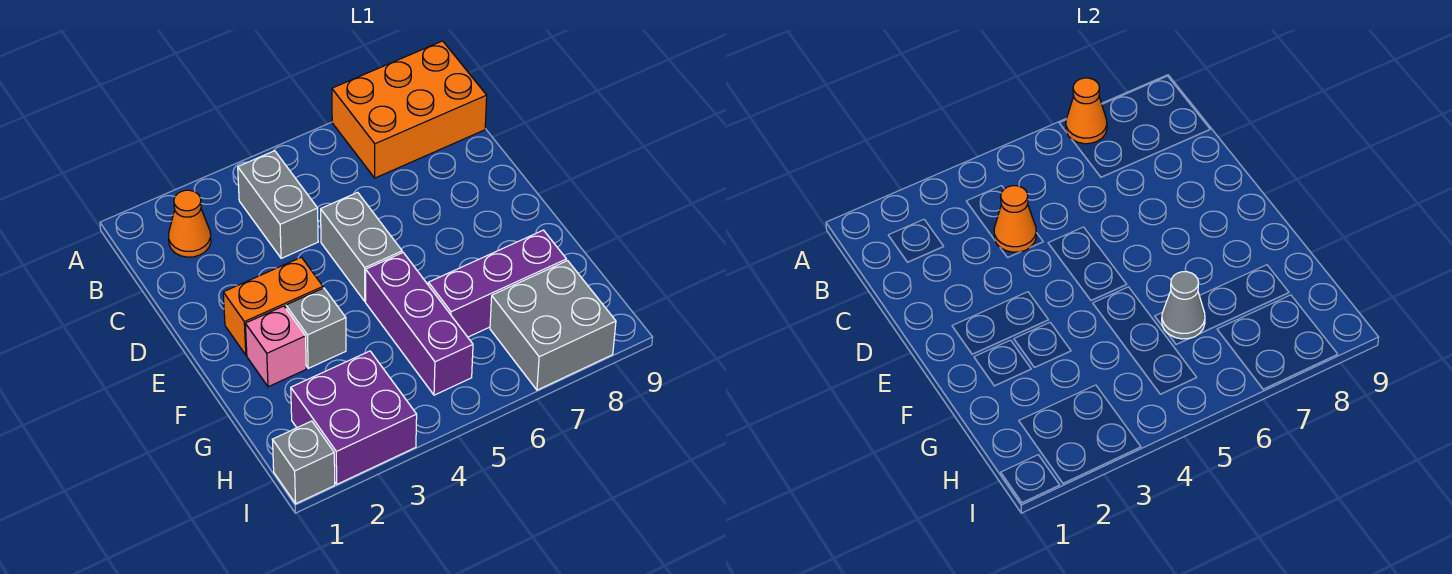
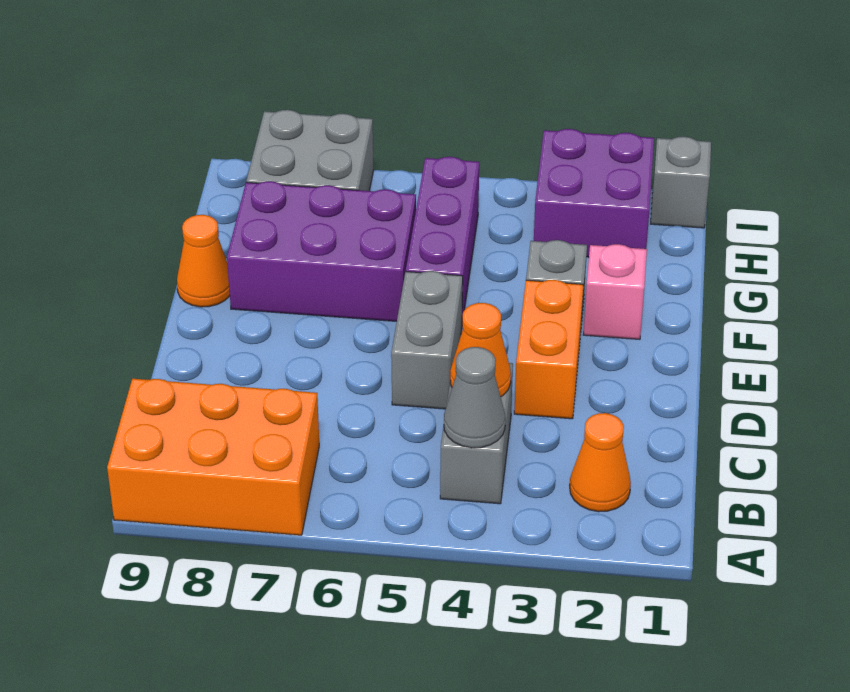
orange 1x1 cone [1066,78,1107,144] -> orange 1x1 cone moved to [177,215,230,307]
orange 1x2 brick [223,257,323,355] -> orange 1x2 brick turned to [514,280,584,419]
purple 1x3 brick [428,230,566,337] -> purple 2x3 brick [227,181,416,321]
grey 1x1 cone [1162,272,1205,339] -> grey 1x1 cone moved to [444,347,505,448]

